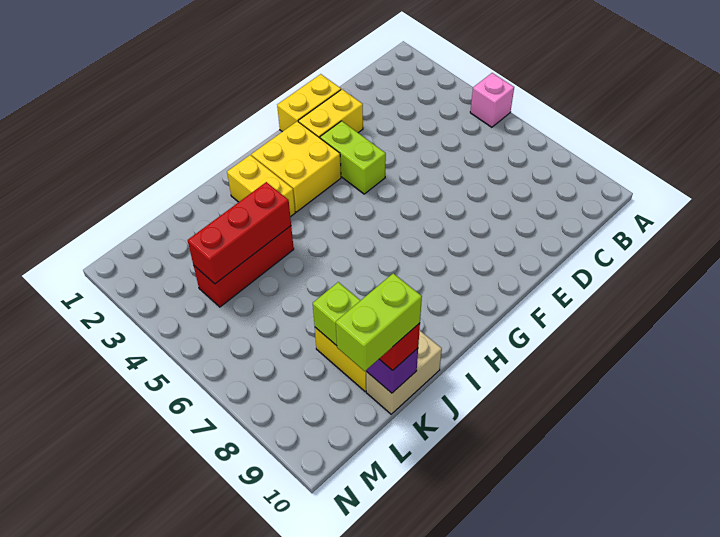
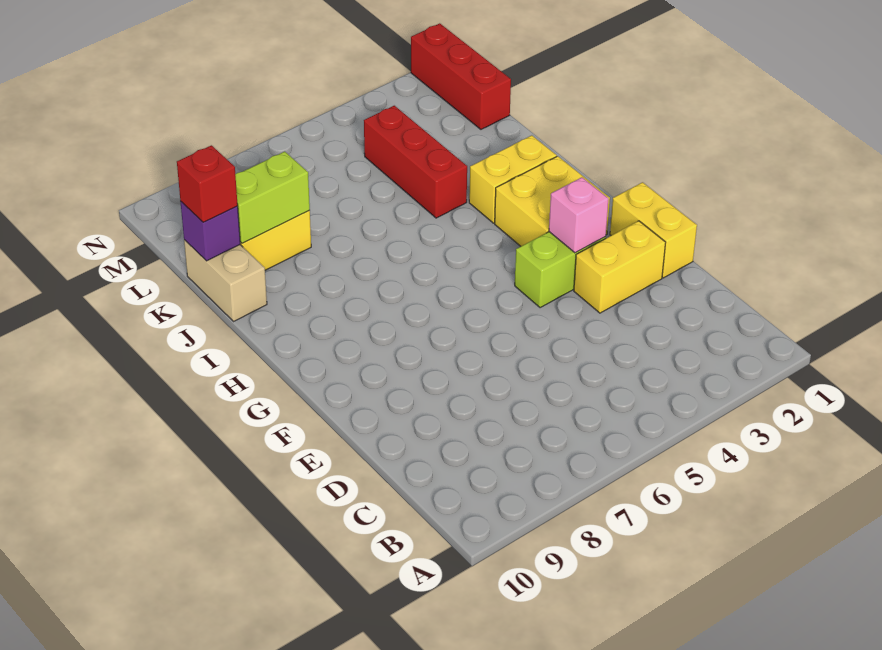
pink 1x1 brick [470,73,514,127] -> pink 1x1 brick moved to [549,177,609,253]
yellow 1x2 brick [298,89,363,138] -> yellow 1x2 brick turned to [574,221,666,313]
red 1x3 brick [188,182,291,284] -> red 1x3 brick moved to [411,23,511,129]
lime 1x2 brick [336,273,422,371] -> none

